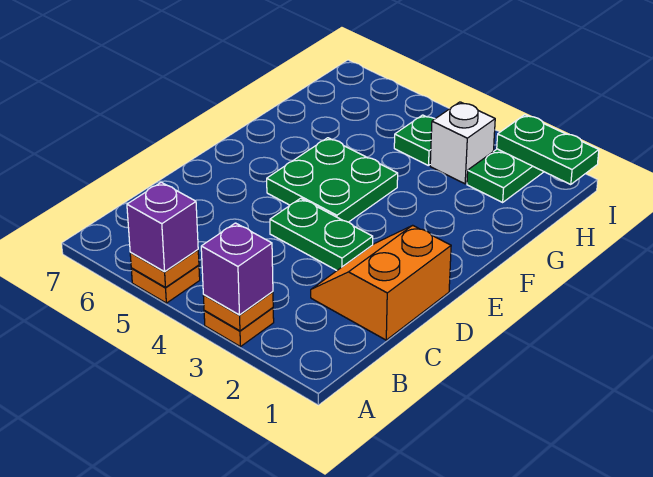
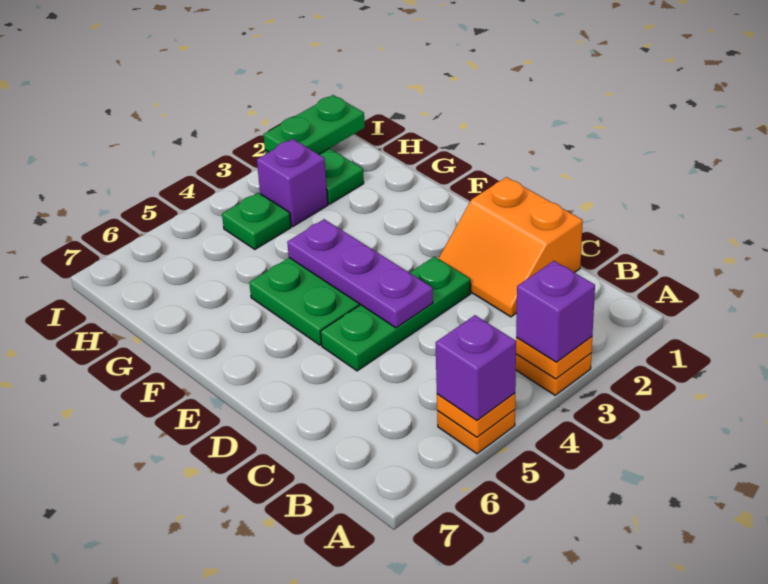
green 1x2 plate [270,198,373,270] -> green 1x3 plate [321,257,471,371]
none -> purple 1x3 plate [287,219,433,328]
white 1x1 brick [430,102,495,184] -> purple 1x1 brick [257,139,328,226]

